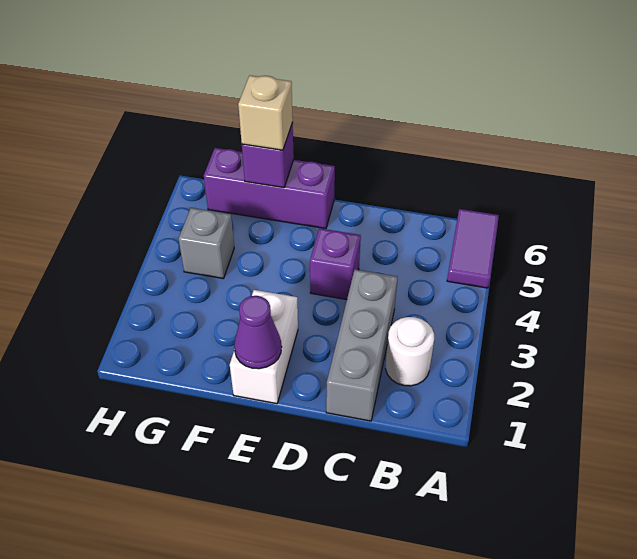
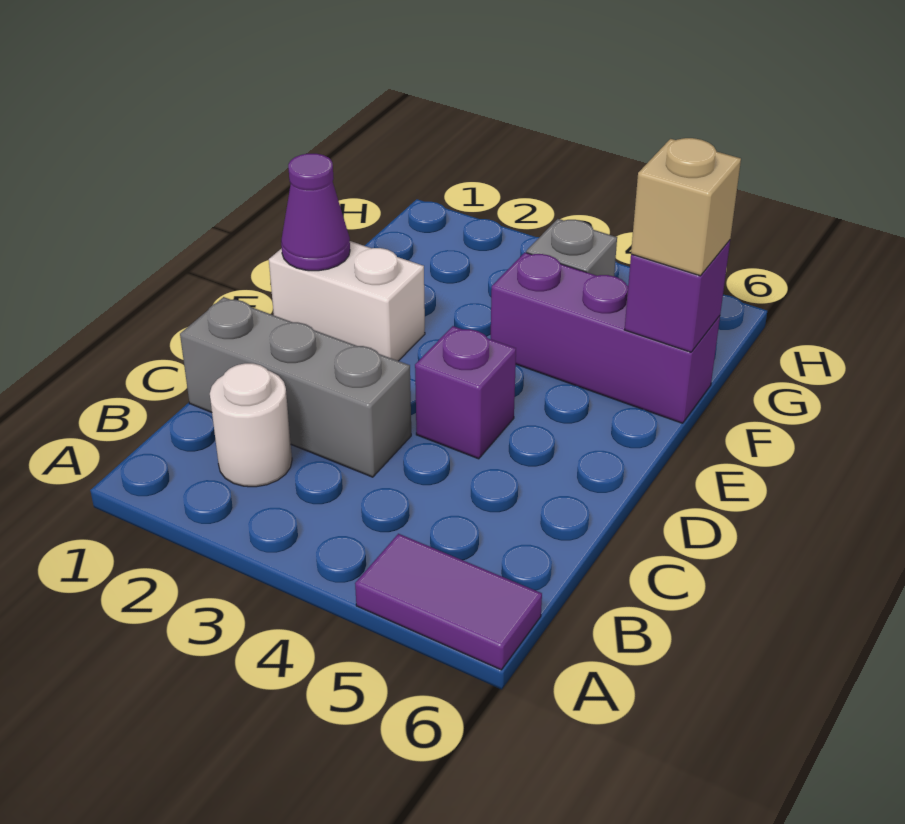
purple 1x3 brick [204,148,335,229] -> purple 1x3 brick turned to [491,253,720,423]

